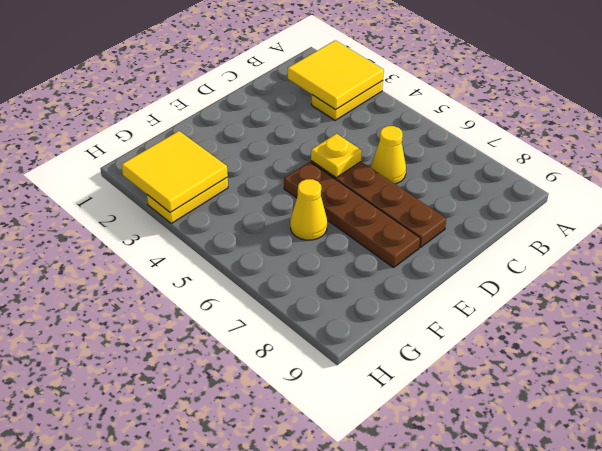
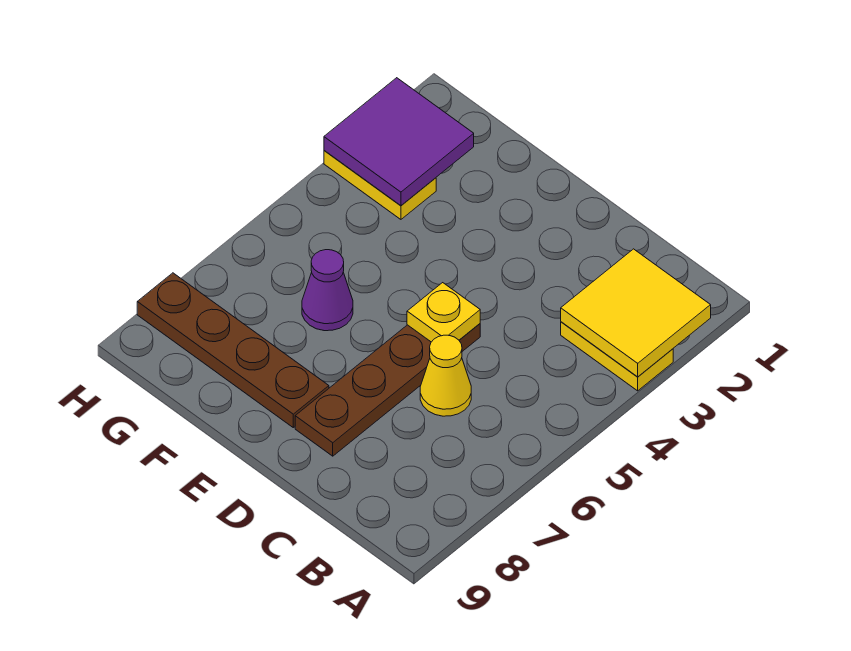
brown 1x4 plate [284,162,420,268] -> brown 1x4 plate turned to [137,273,329,427]
yellow 1x1 cone [290,179,327,240] -> purple 1x1 cone [302,250,353,331]
yellow 2x2 tile [121,131,228,212] -> purple 2x2 tile [324,78,474,205]

